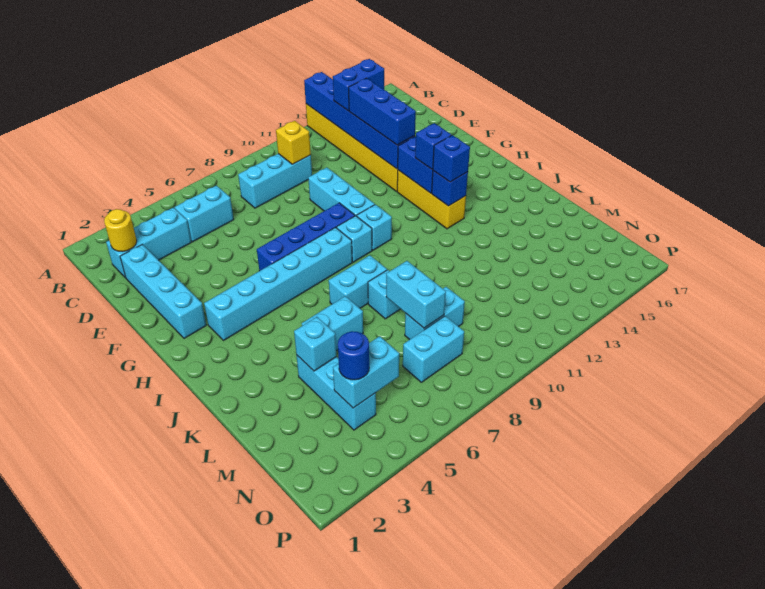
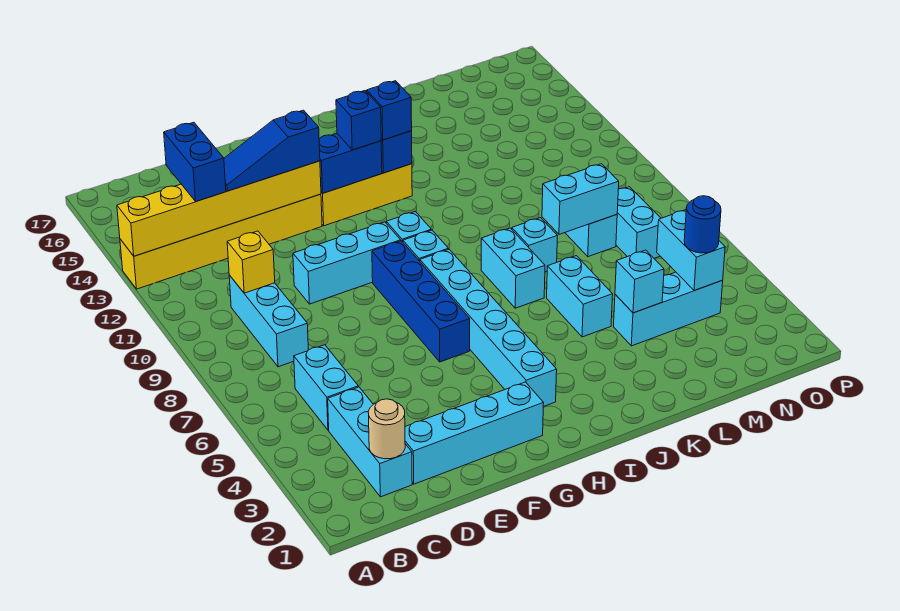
blue 1x6 brick [304,72,415,169] -> yellow 1x6 brick [117,161,321,256]
yellow 1x1 round brick [104,209,137,251] -> tan 1x1 round brick [368,399,405,459]
blue 1x3 brick [349,78,416,145] -> blue 1x3 slope [224,110,320,191]

